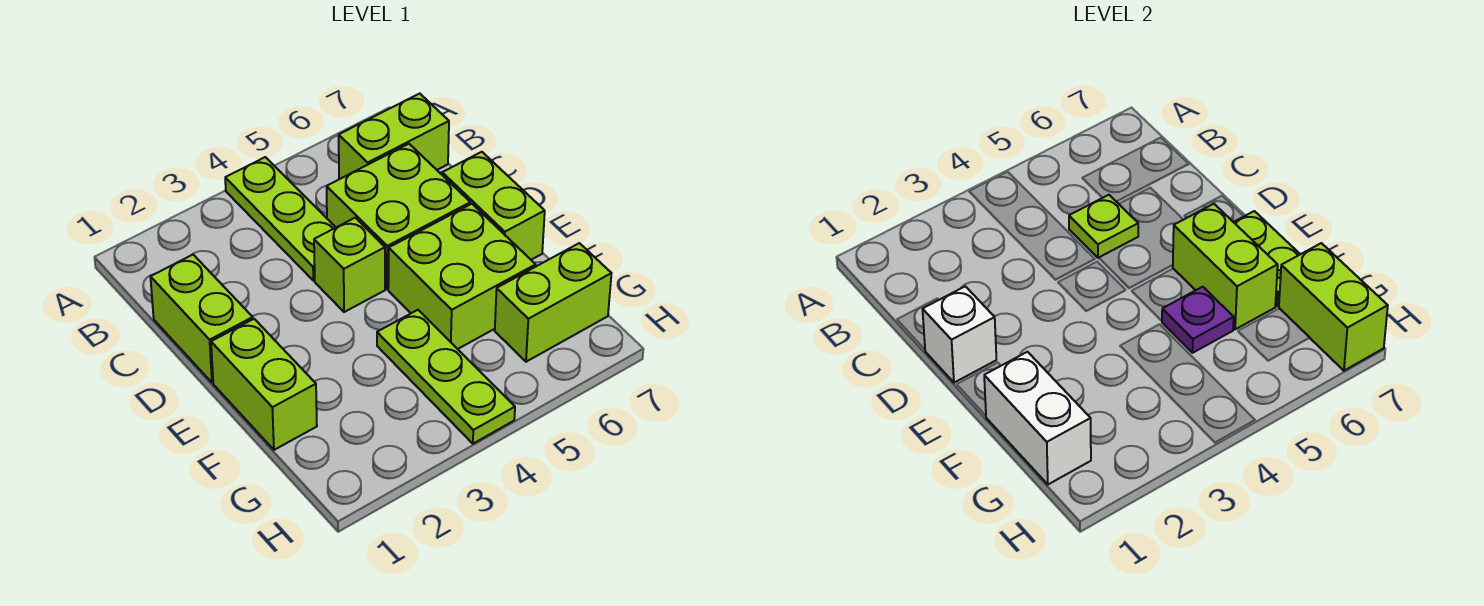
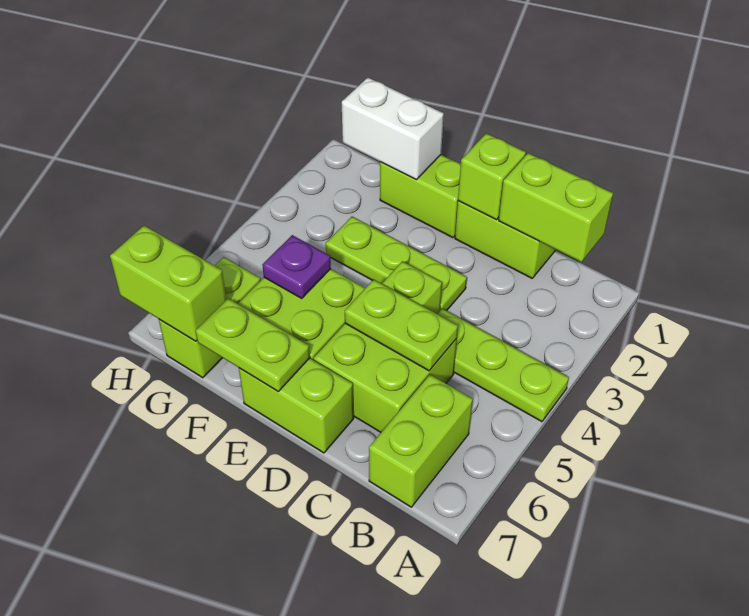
lime 1x1 plate [1069,195,1138,258] -> lime 1x2 plate [345,280,458,371]
white 1x1 brick [923,286,996,383] -> lime 1x1 brick [458,133,526,220]
lime 1x2 brick [1173,204,1278,329] -> lime 1x2 brick moved to [499,153,613,262]
lime 1x3 plate [377,310,515,444] -> lime 1x3 plate moved to [326,217,467,311]

